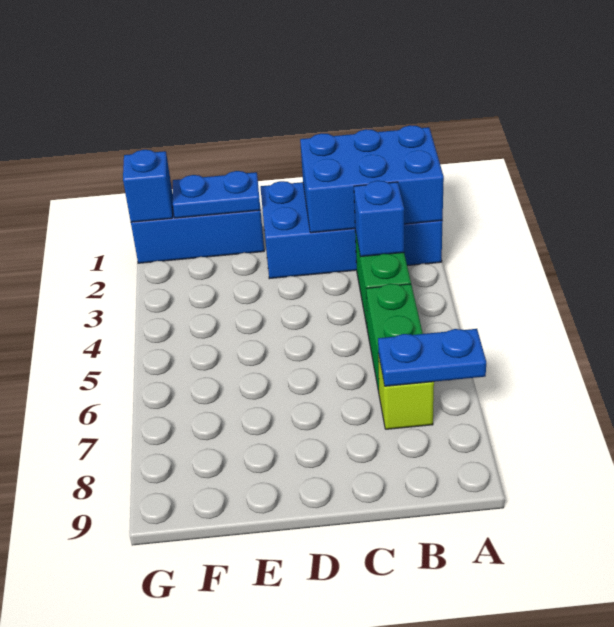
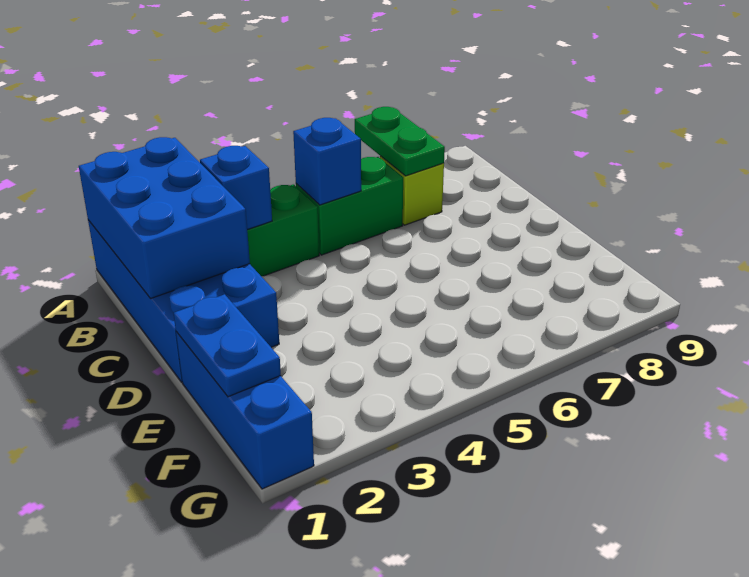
blue 1x2 plate [378,329,486,386] -> green 1x2 plate [355,107,445,176]
blue 1x1 brick [123,150,173,222] -> blue 1x1 brick moved to [293,118,361,205]

